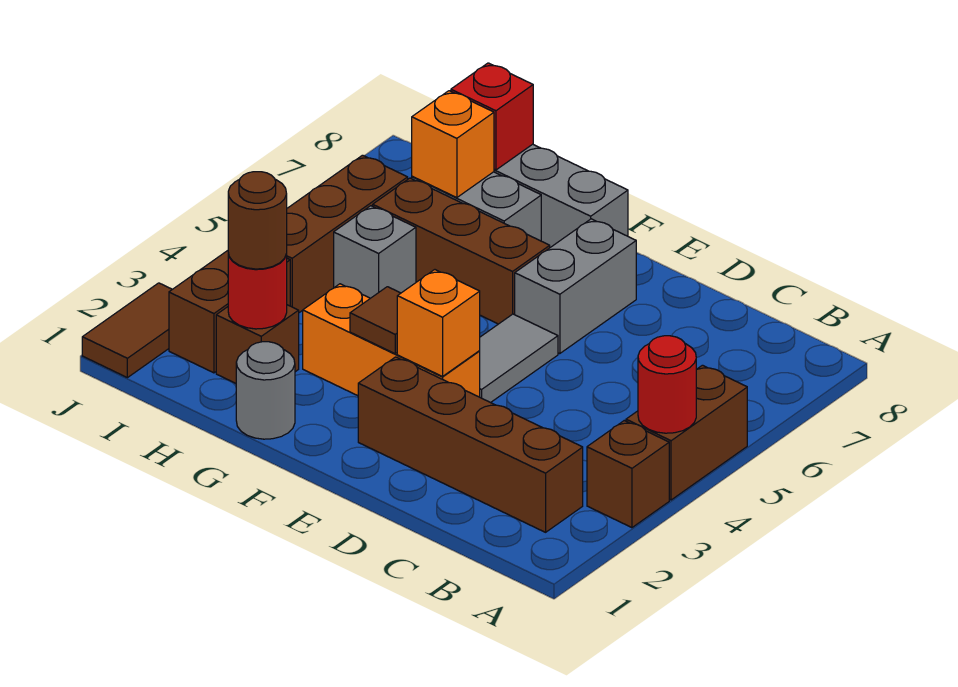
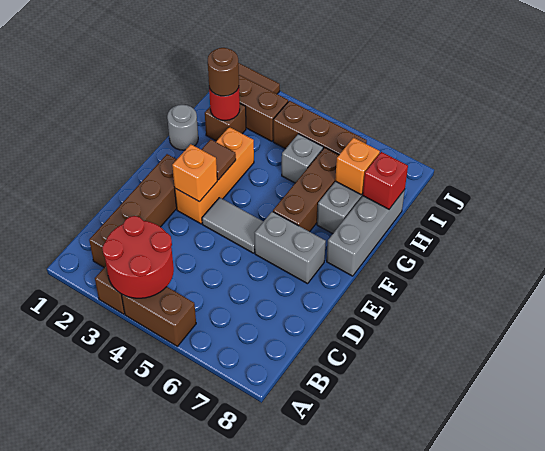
red 1x1 round brick [638,336,696,433] -> red 2x2 round brick [102,216,174,298]

